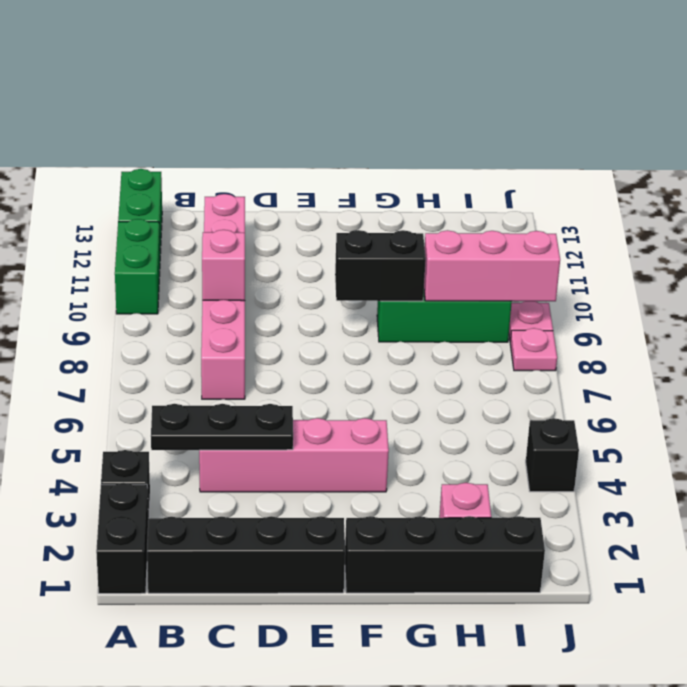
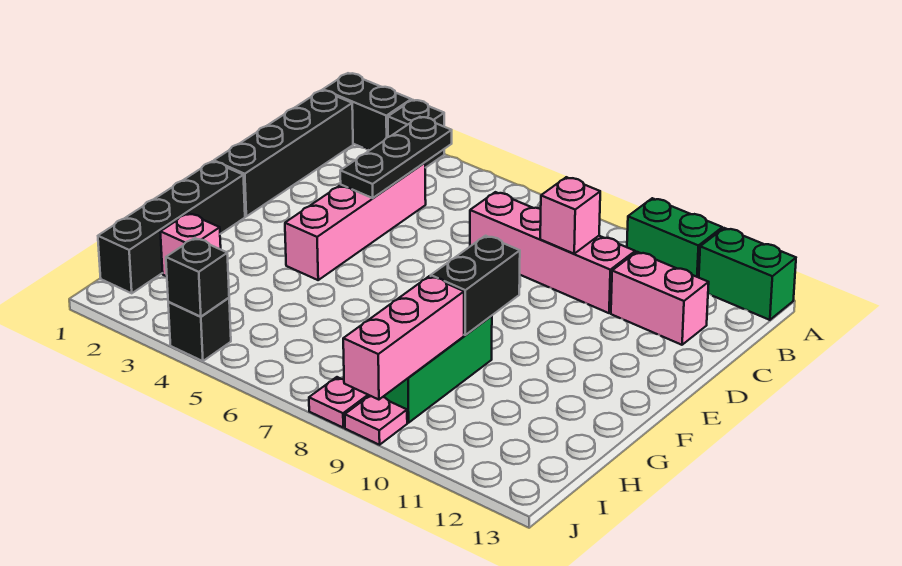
none -> black 1x1 brick [166,238,229,317]

